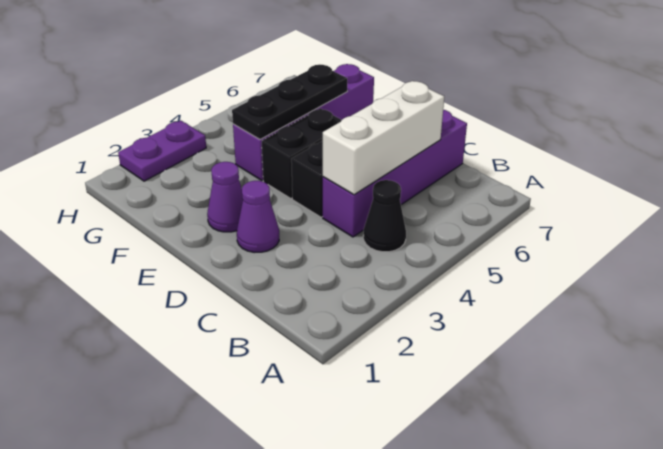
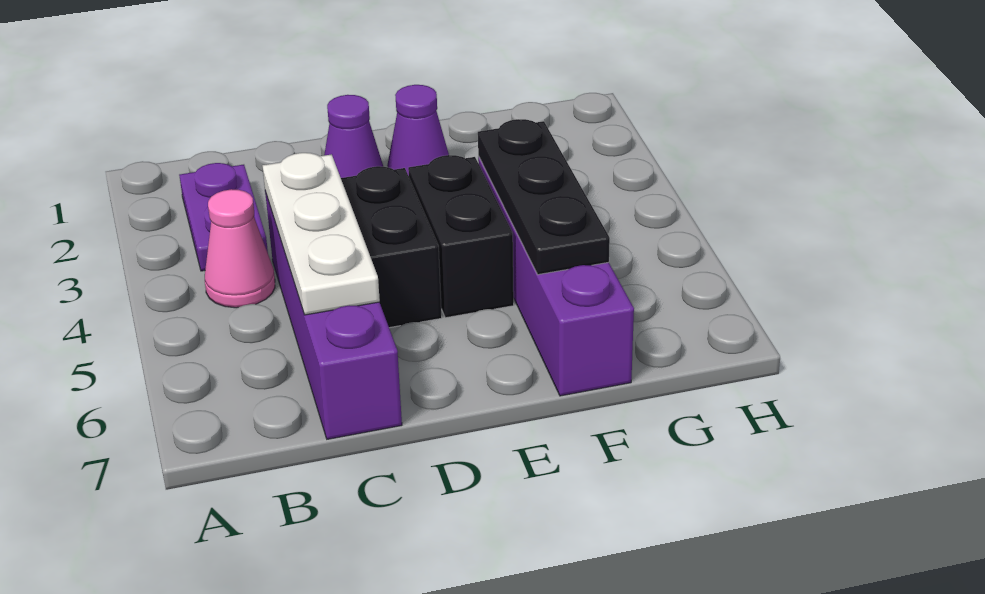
black 1x1 cone [363,180,406,252] -> pink 1x1 cone [205,189,275,308]
white 1x3 brick [323,81,444,195] -> white 1x3 plate [262,153,380,315]
purple 1x2 plate [118,121,206,181] -> purple 1x2 plate moved to [179,163,268,271]

